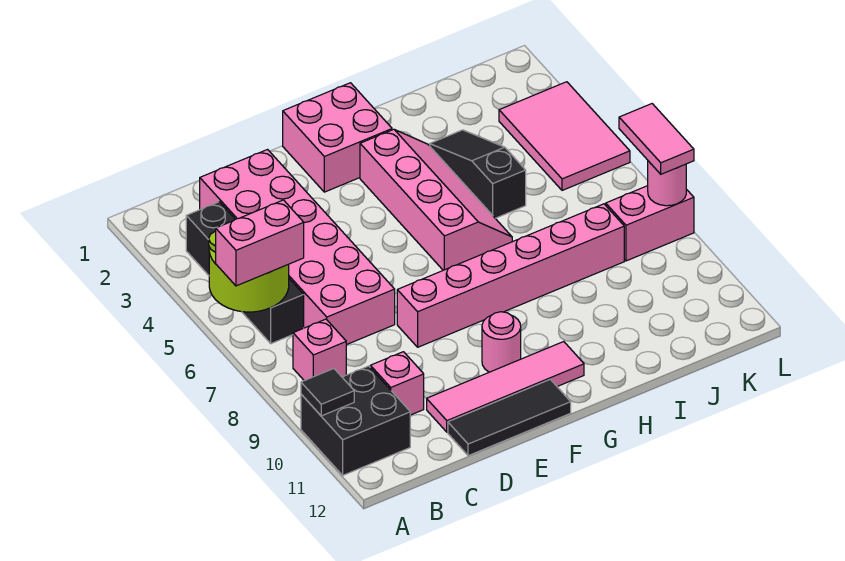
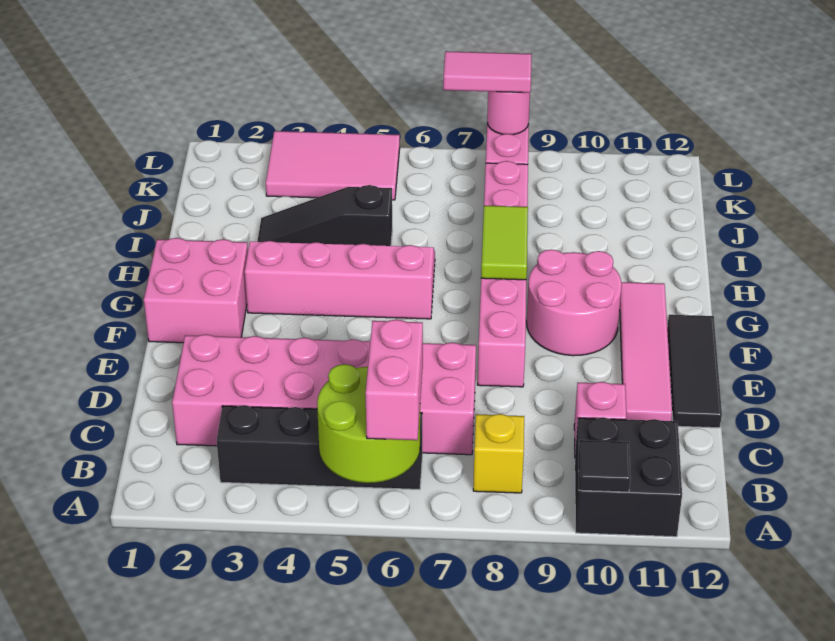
pink 1x1 brick [293,319,346,381] -> yellow 1x1 brick [473,414,524,493]
pink 1x1 round brick [482,312,521,372] -> pink 2x2 round brick [527,250,622,356]
none -> lime 1x2 tile [481,206,528,280]

